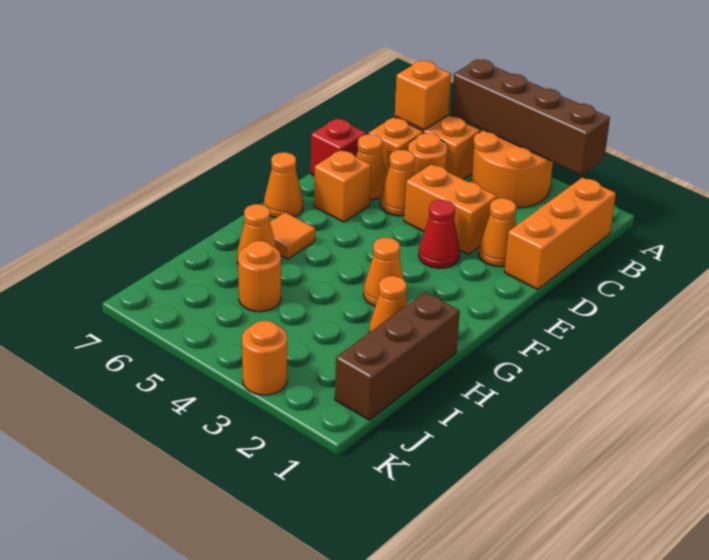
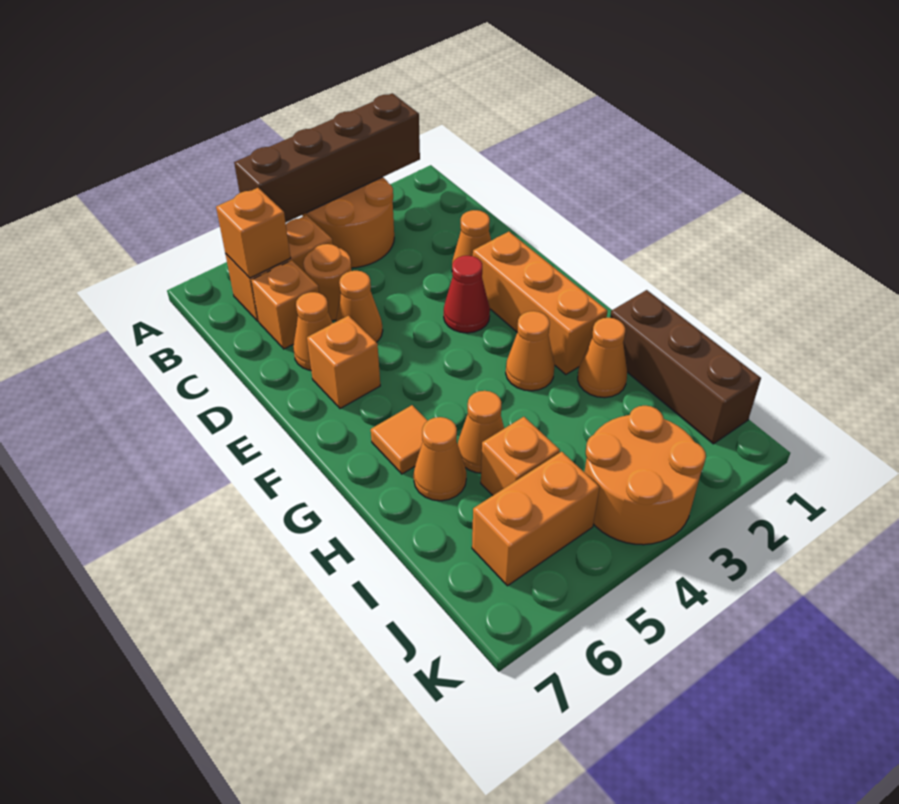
orange 1x3 brick [505,178,616,289] -> orange 1x3 brick moved to [473,232,608,375]
orange 1x2 brick [404,164,497,254] -> orange 1x2 brick moved to [472,452,599,586]
red 1x1 brick [311,118,366,176] -> none
orange 1x1 cone [264,152,303,218] -> orange 1x1 cone moved to [458,391,504,473]
orange 1x1 round brick [238,241,281,312] -> orange 1x1 brick [481,417,560,495]
orange 1x1 round brick [242,321,287,395] -> orange 2x2 round brick [584,406,706,545]

